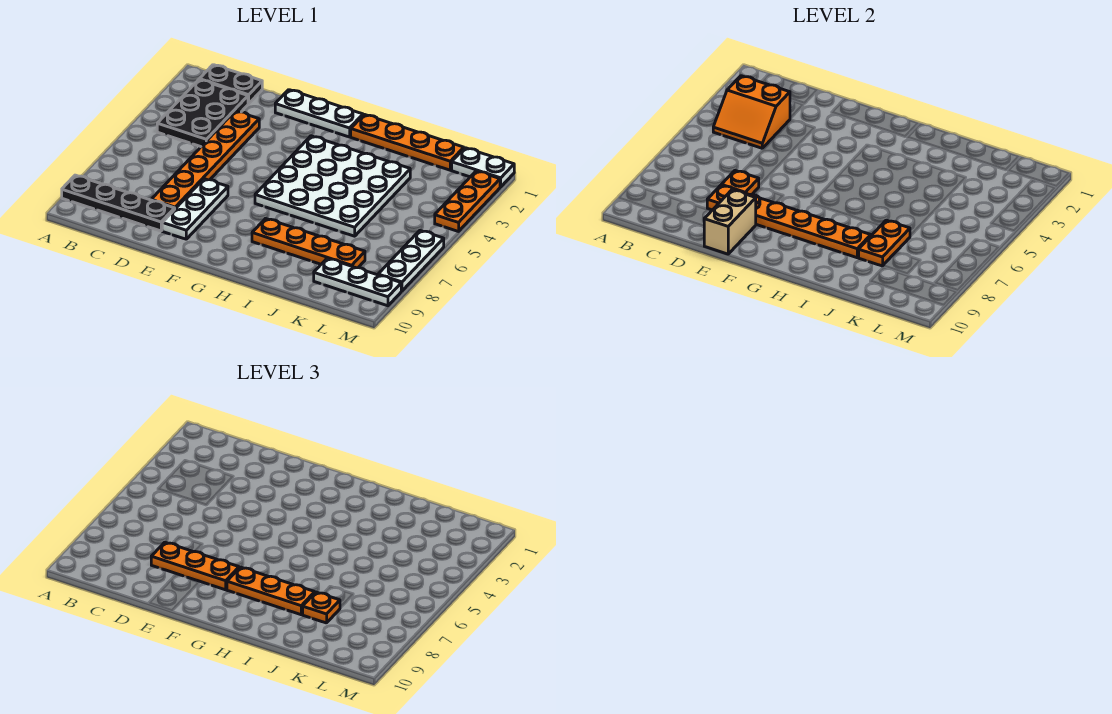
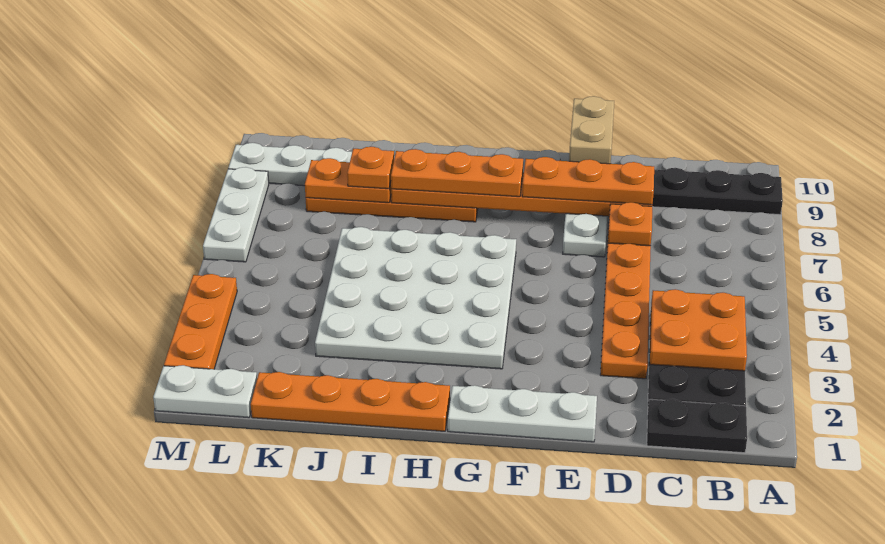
orange 2x2 slope [713,76,790,148] -> orange 2x2 plate [650,289,747,371]
orange 1x2 plate [859,220,910,266] -> orange 1x2 plate turned to [305,158,391,203]

